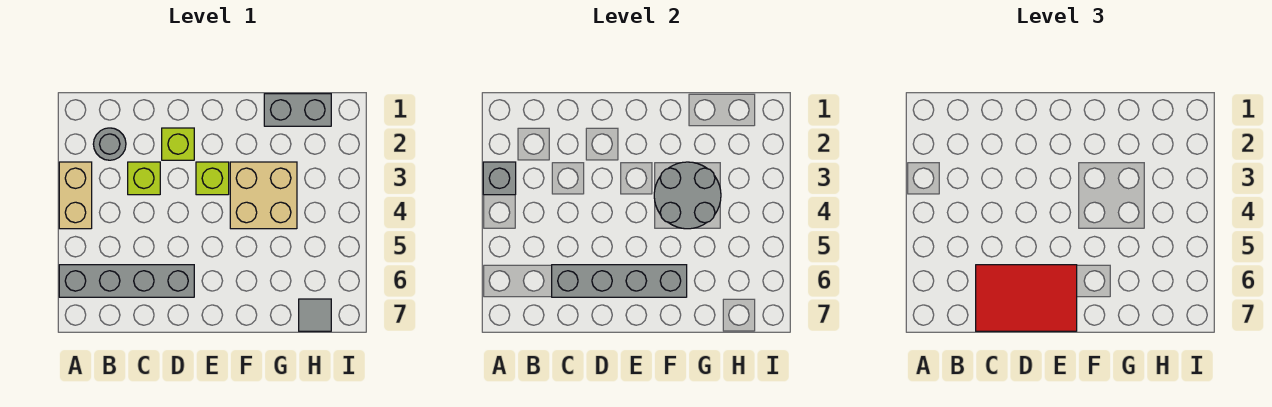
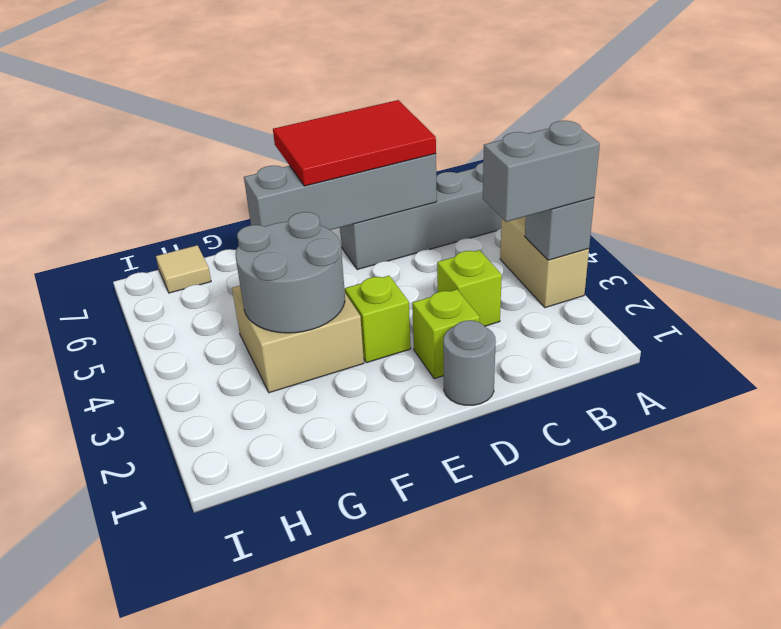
grey 1x1 round brick [93,128,126,160] -> grey 1x1 round brick moved to [443,320,496,405]
grey 1x2 brick [264,94,331,126] -> grey 1x2 brick moved to [483,121,600,222]
grey 1x1 tile [299,299,331,331] -> tan 1x1 tile [156,245,211,293]

